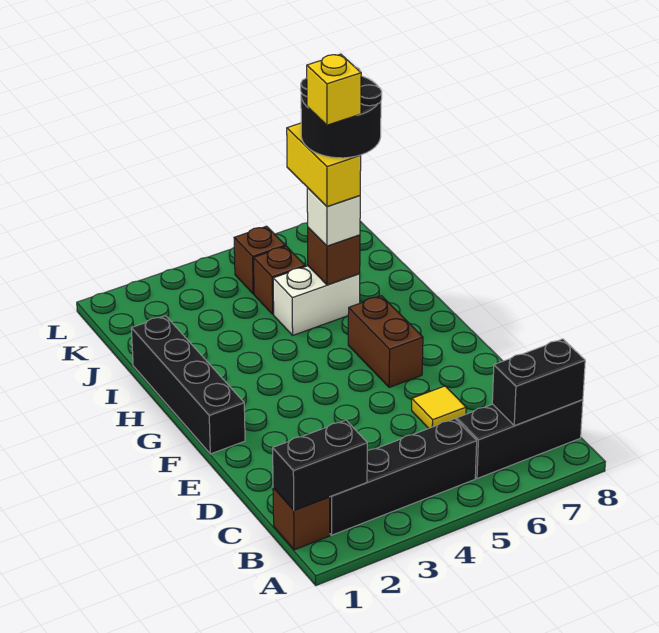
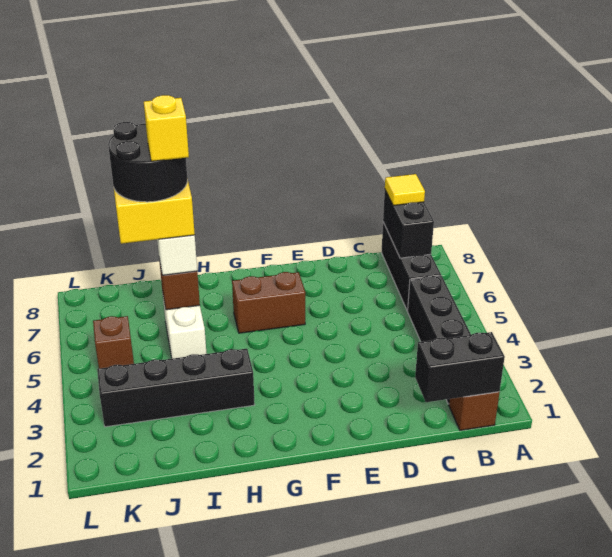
black 1x2 brick [273,420,367,510] -> black 1x2 brick turned to [415,332,505,402]
yellow 1x1 tile [412,386,466,428] -> yellow 1x1 tile moved to [385,174,425,206]
black 1x4 brick [131,316,245,454] -> black 1x4 brick moved to [97,349,255,427]
brown 1x1 brick [254,246,305,314] -> none

